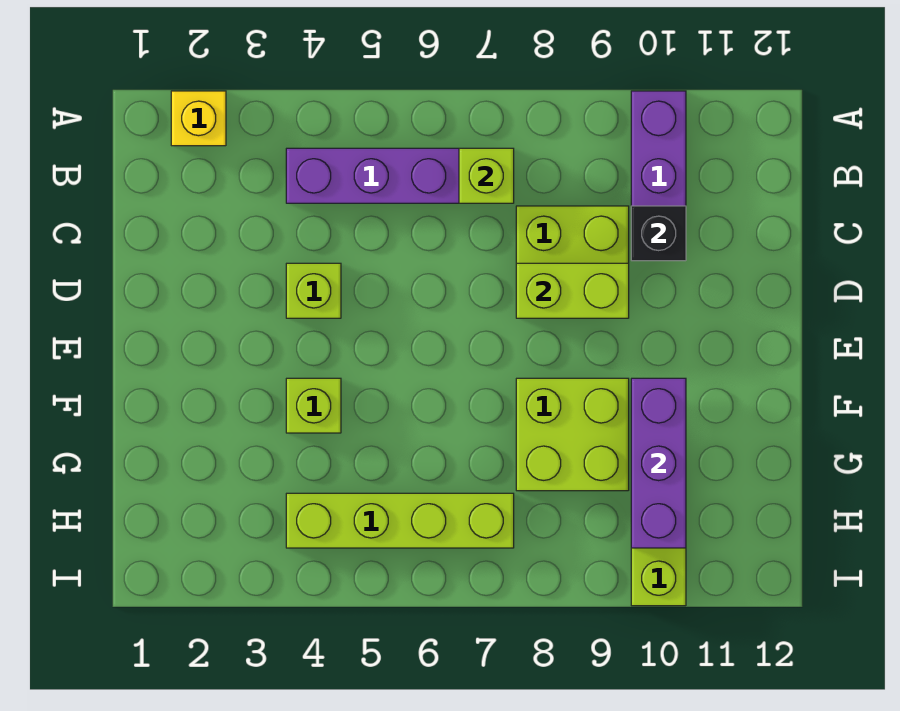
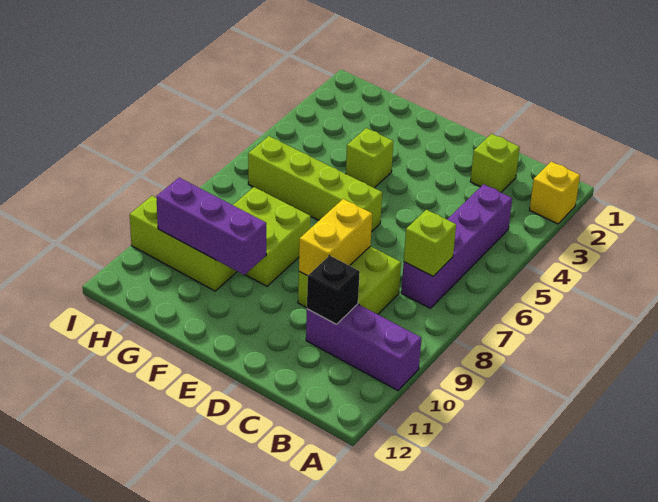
lime 1x1 brick [286,263,341,318] -> lime 1x1 brick moved to [470,134,520,192]
lime 1x2 brick [516,263,629,318] -> yellow 1x2 brick [299,199,372,276]
lime 1x4 brick [286,493,514,548] -> lime 1x4 brick turned to [248,136,382,232]

